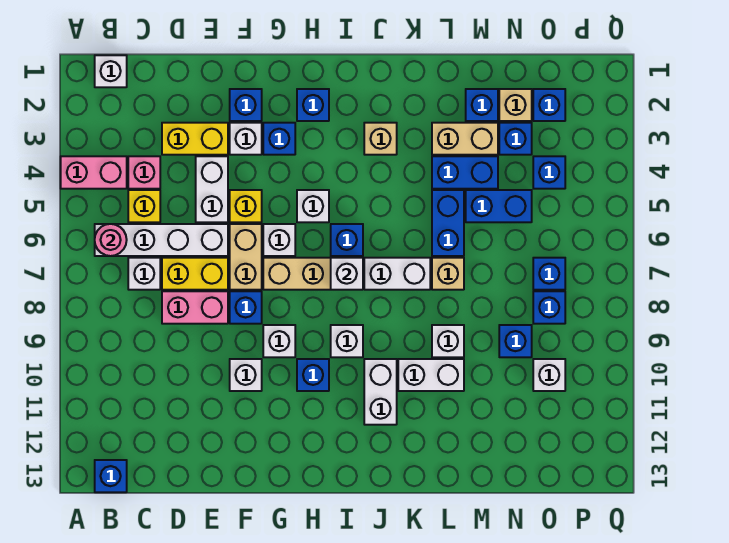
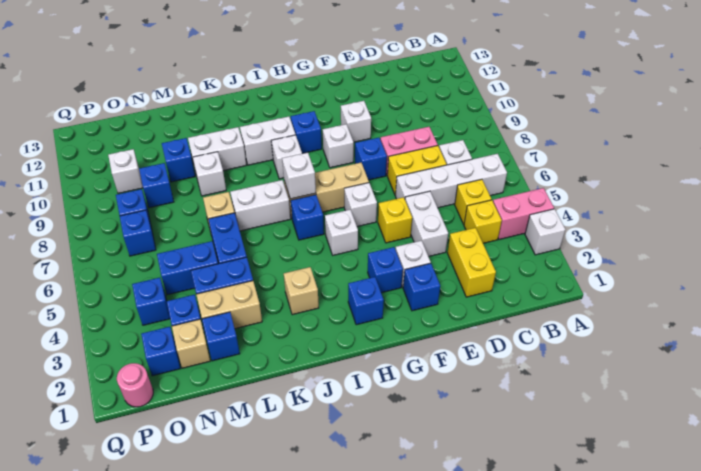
white 1x1 brick [95,55,127,87] -> white 1x1 brick moved to [525,209,565,255]
pink 1x1 round brick [95,224,127,256] -> pink 1x1 round brick moved to [117,363,153,407]
blue 1x1 brick [95,460,127,492] -> blue 1x1 brick moved to [162,138,195,182]
pink 1x1 brick [128,156,160,189] -> yellow 1x1 brick [464,200,502,243]
yellow 1x2 brick [162,123,228,155] -> yellow 1x2 brick turned to [448,228,496,297]
tan 1x2 brick [230,224,262,290] -> none
white 1x2 brick [364,359,397,425] -> white 1x2 brick turned to [240,116,296,165]

